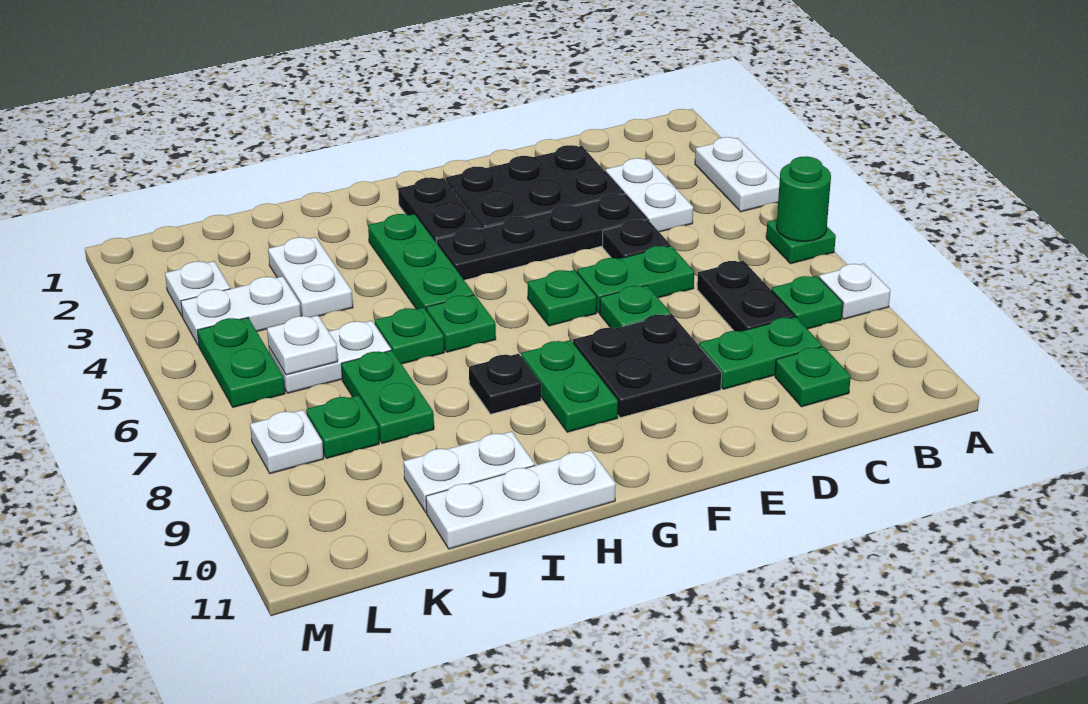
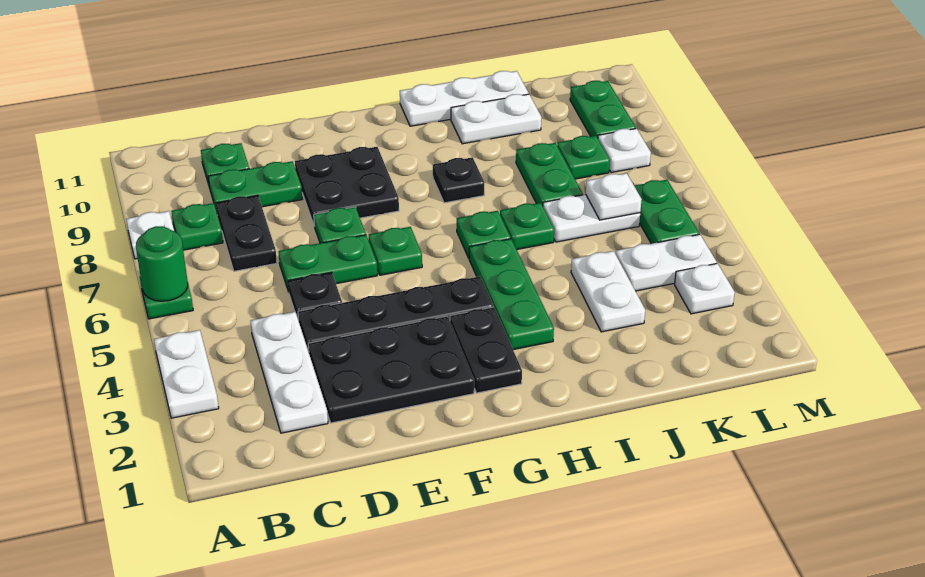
white 1x2 plate [605,158,693,232] -> white 1x3 plate [251,312,328,433]
green 1x2 plate [521,340,618,432] -> green 1x2 plate moved to [570,81,636,138]

